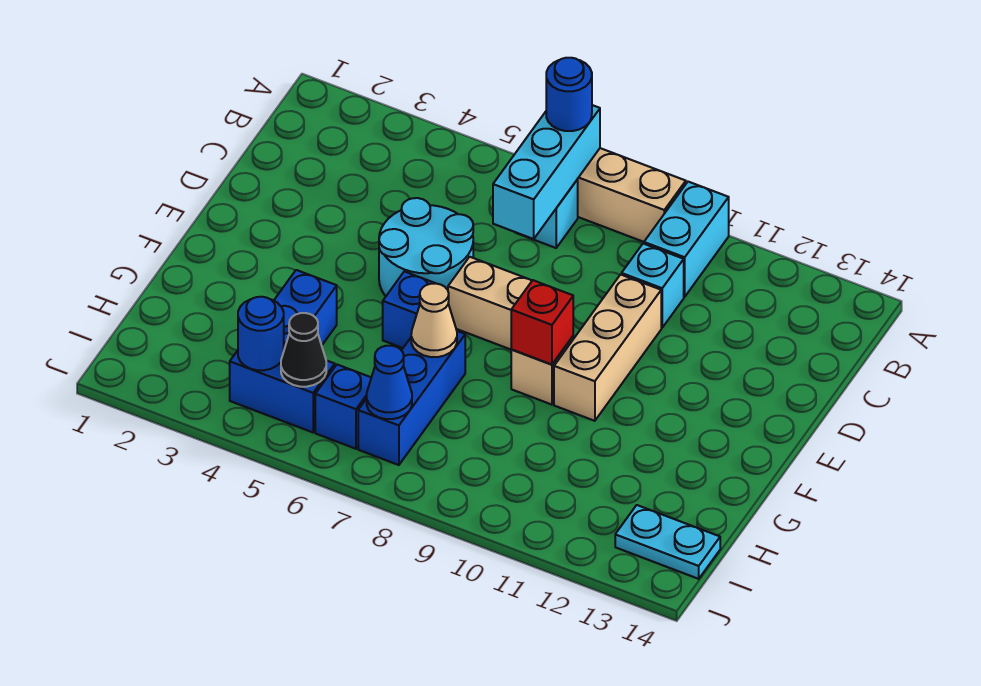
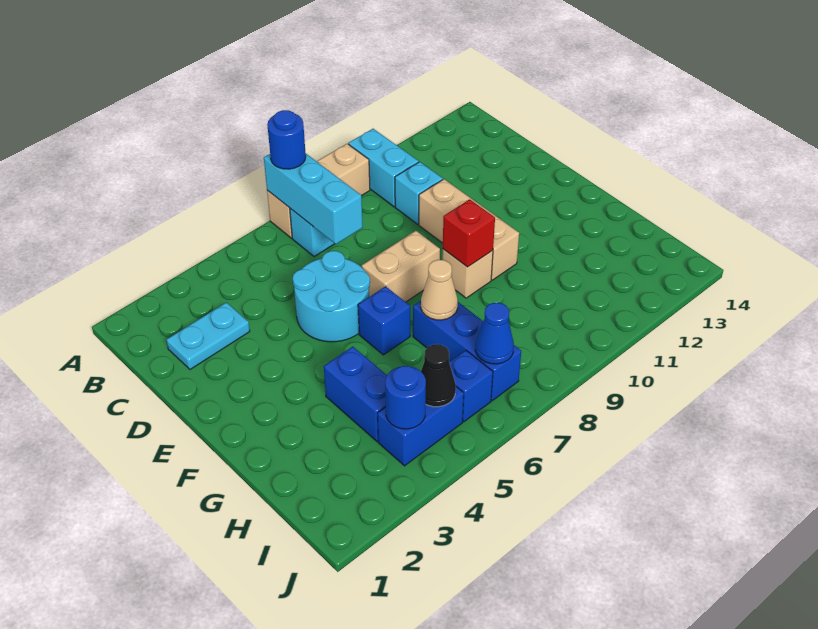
cyan 1x2 plate [615,505,720,579] -> cyan 1x2 plate moved to [166,302,250,369]

